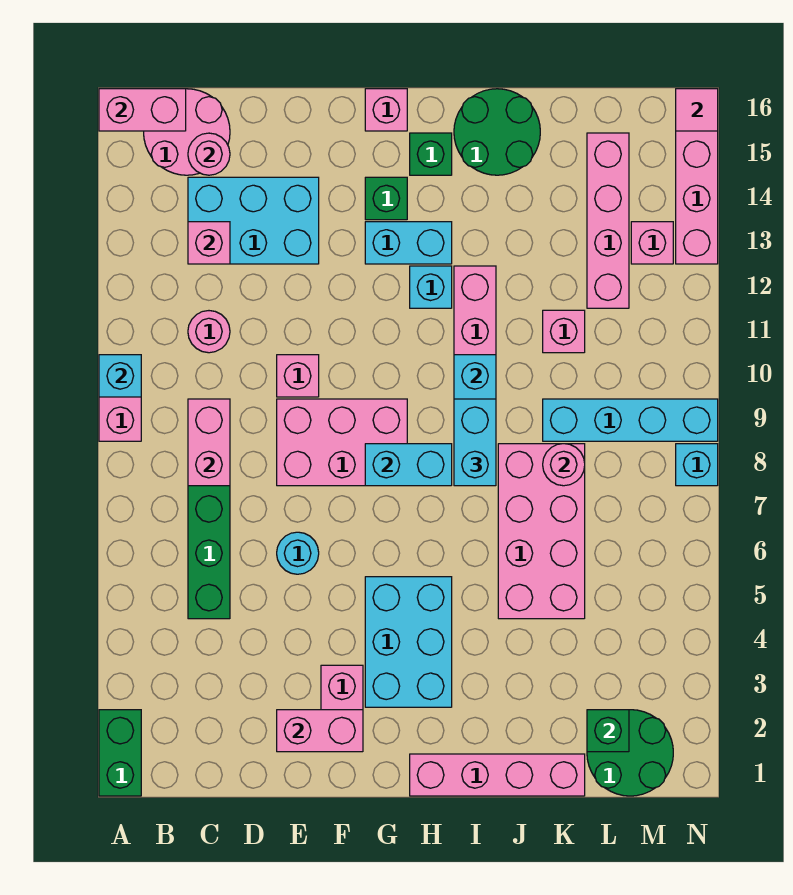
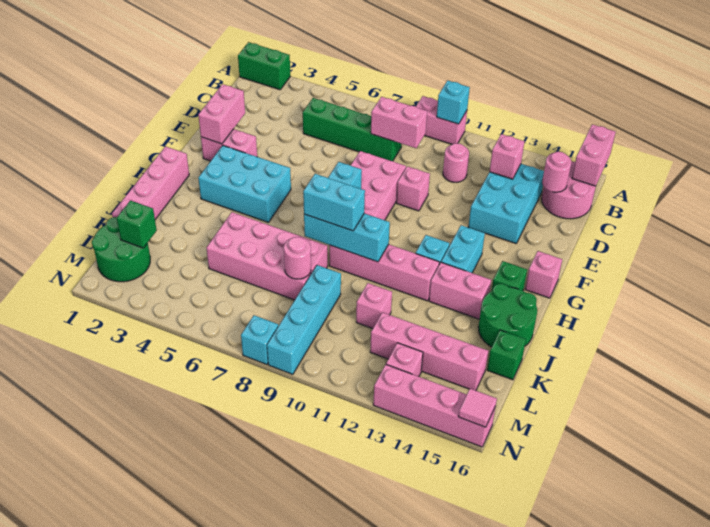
cyan 1x1 round brick [277,532,319,574] -> none
green 1x1 brick [365,177,407,220] -> green 1x1 brick moved to [487,330,526,380]
none -> pink 1x2 brick [429,262,491,319]

